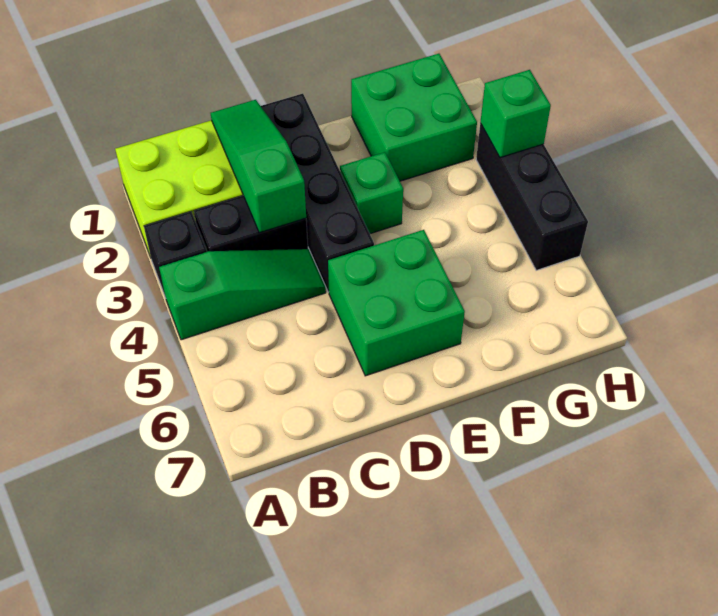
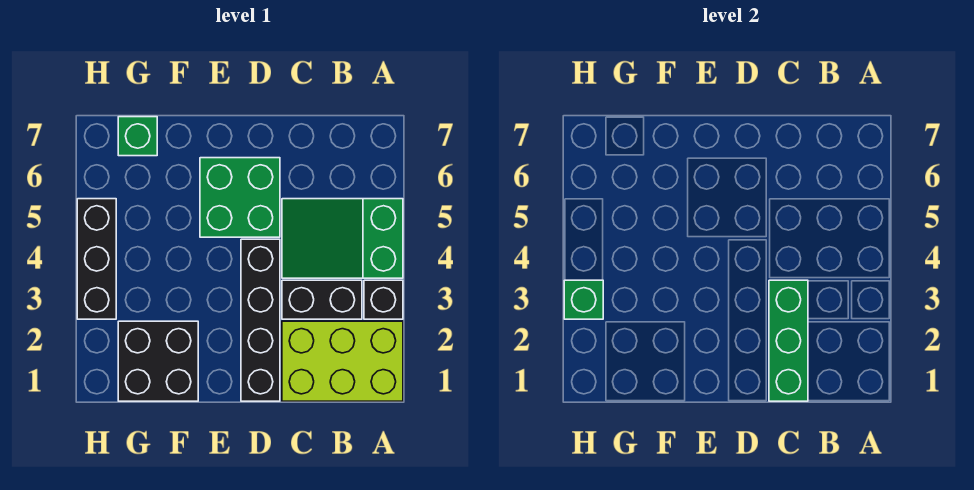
green 1x3 slope [159,249,326,340] -> green 2x3 slope [282,199,403,278]
green 1x3 slope [211,100,306,233] -> green 1x3 brick [769,280,808,401]
green 1x1 brick [340,152,403,234] -> green 1x1 brick moved to [118,117,157,156]
green 2x2 brick [351,54,477,181] -> black 2x2 brick [118,321,198,401]

